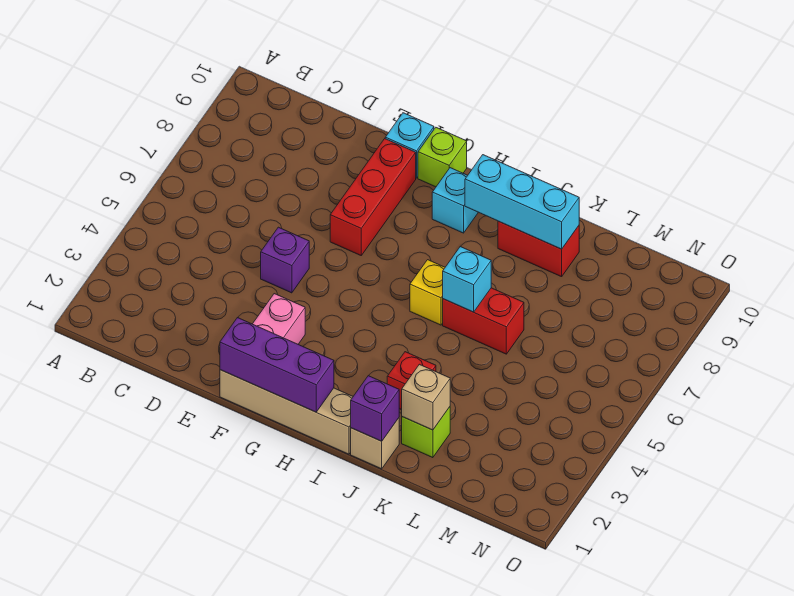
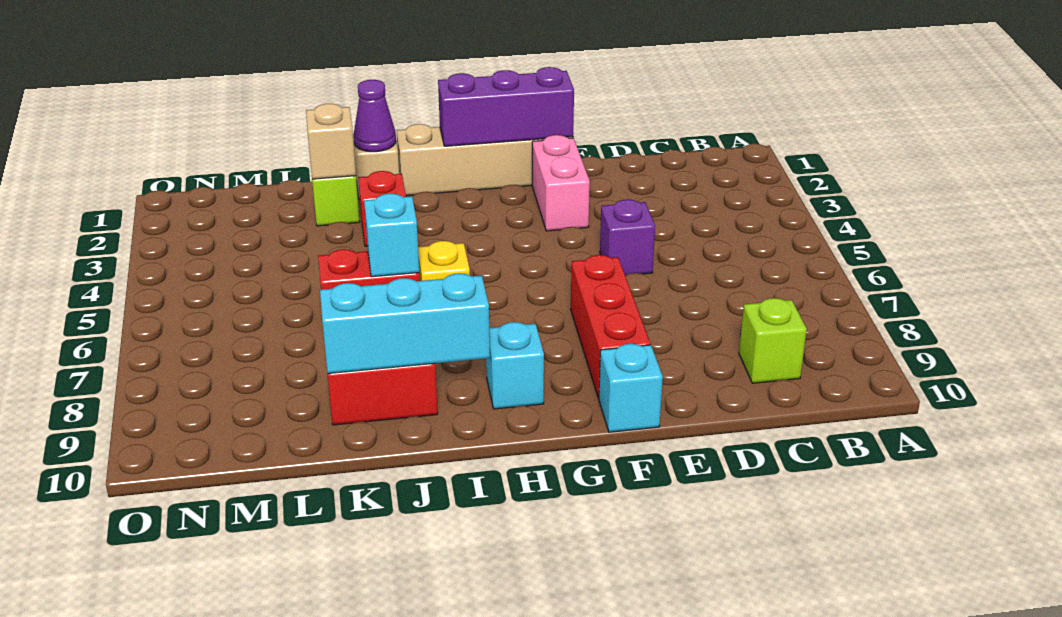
lime 1x1 brick [418,128,467,187] -> lime 1x1 brick moved to [739,298,807,383]
purple 1x1 brick [351,376,399,441] -> purple 1x1 cone [353,80,396,152]

